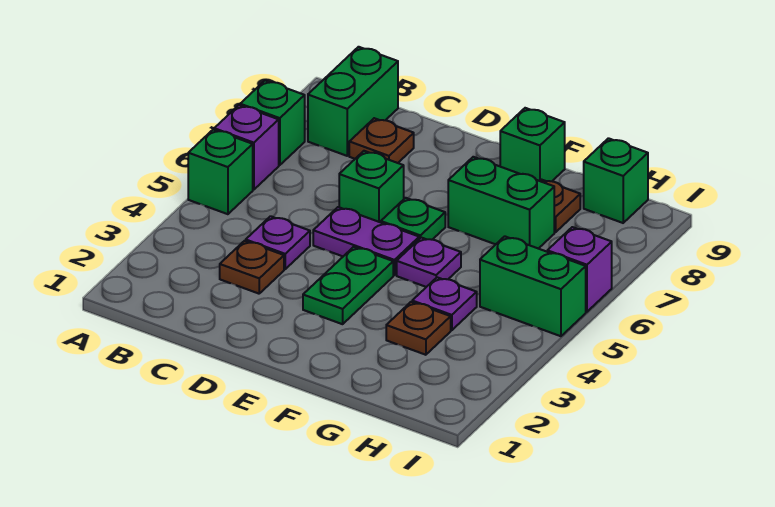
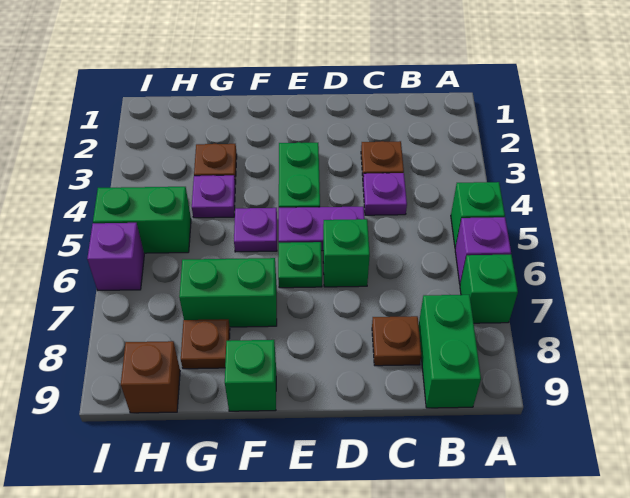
green 1x1 brick [584,138,648,223] -> brown 1x1 brick [121,341,180,413]

